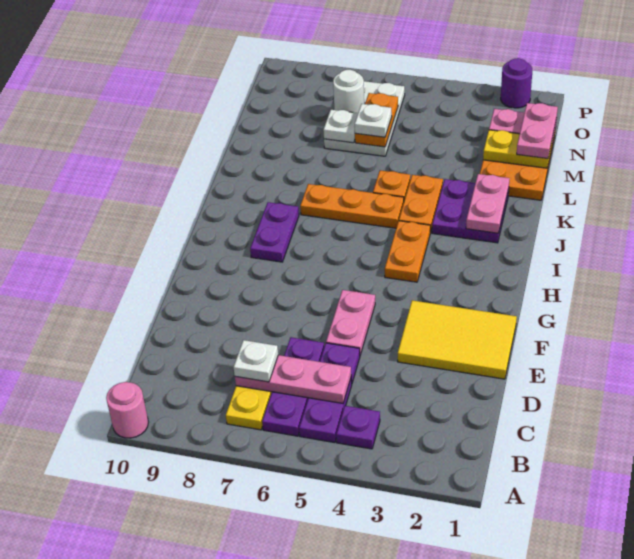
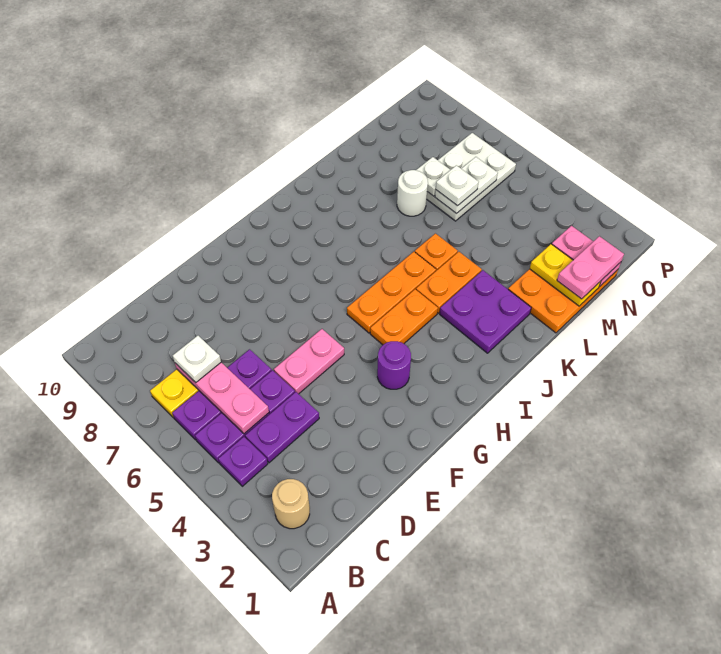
pink 1x1 round brick [106,382,148,438] -> none
none -> tan 1x1 round brick [272,479,310,529]
yellow 2x3 tile [398,300,517,379] -> none
purple 1x2 plate [250,202,299,262] -> purple 1x2 plate moved to [245,392,319,463]
pink 1x2 plate [466,174,509,233] -> none
orange 1x3 plate [300,184,404,228] -> orange 1x3 plate turned to [347,252,436,333]
orange 1x2 plate [355,93,398,147] -> white 1x2 plate [435,157,498,214]
white 1x1 round brick [333,70,364,113] -> white 1x1 round brick moved to [397,170,428,216]
purple 1x1 round brick [501,58,532,108] -> purple 1x1 round brick moved to [377,341,411,389]

